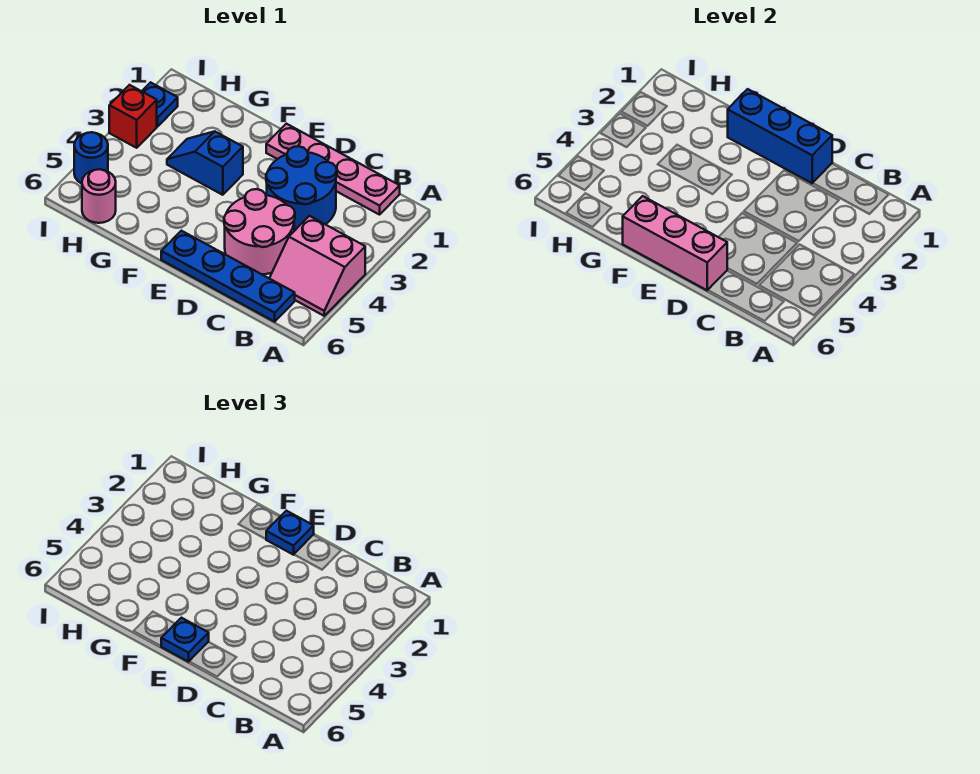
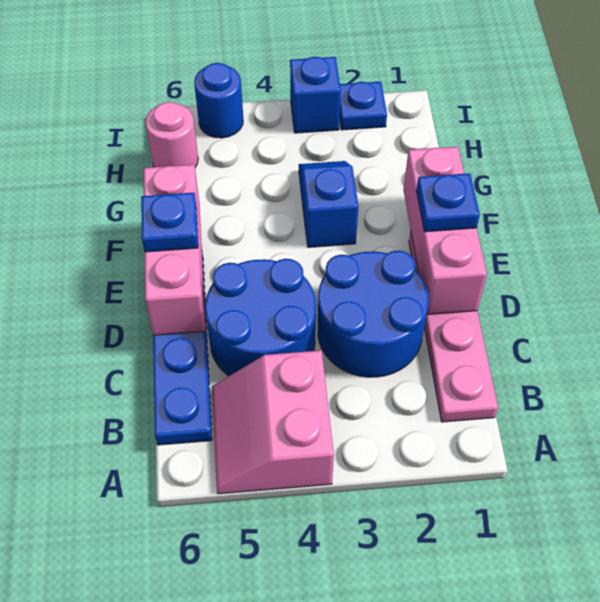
pink 2x2 round brick [224,189,295,274] -> blue 2x2 round brick [205,259,316,376]
blue 1x3 brick [728,89,832,183] -> pink 1x3 brick [403,147,487,315]
red 1x1 brick [109,85,157,148] -> blue 1x1 brick [290,57,341,133]

